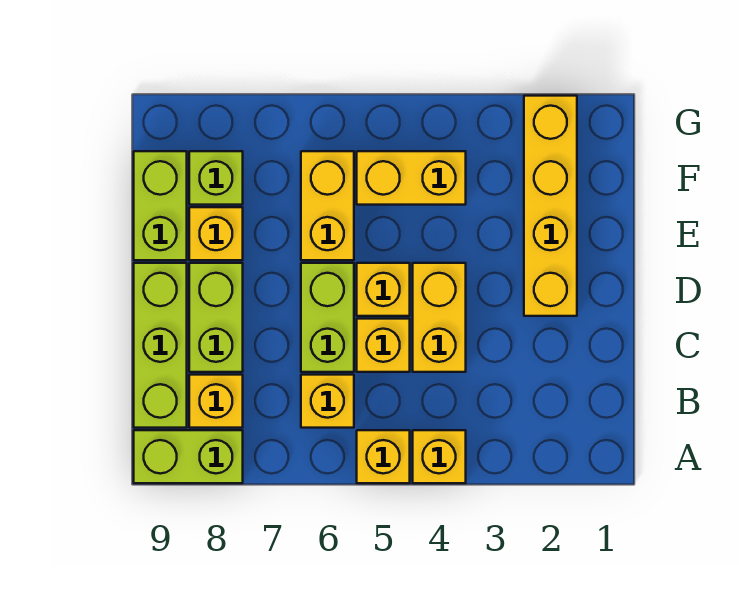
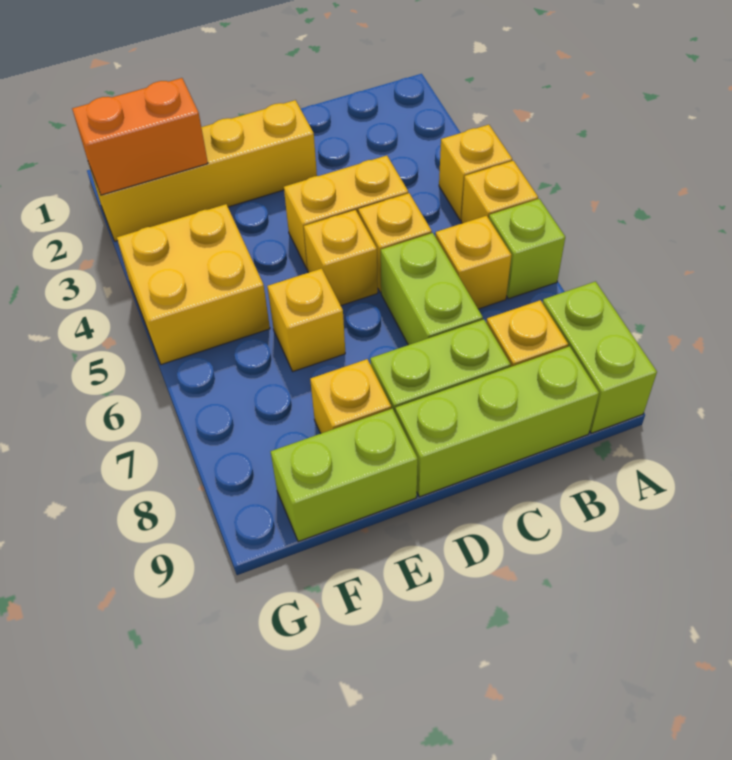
lime 1x2 brick [301,263,354,372] -> lime 1x2 brick turned to [381,233,483,345]
yellow 1x2 brick [301,151,354,260] -> yellow 1x1 brick [267,268,345,371]
none -> orange 1x2 brick [72,78,208,195]
yellow 1x2 brick [357,151,466,205] -> yellow 2x2 brick [117,204,270,365]
lime 1x1 brick [189,151,243,205] -> lime 1x1 brick moved to [489,199,565,299]

